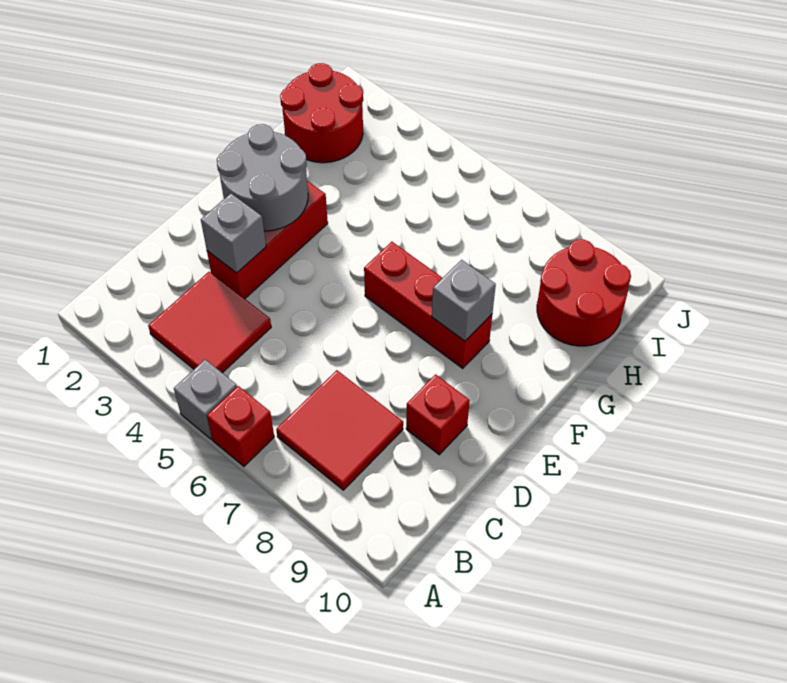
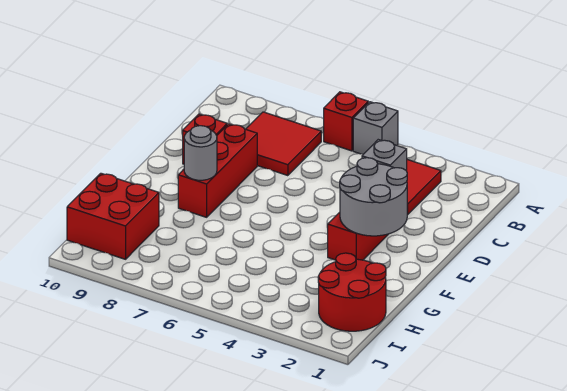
red 1x3 brick [364,242,492,368] -> red 1x3 brick turned to [178,124,257,217]
grey 1x1 brick [432,260,496,341] -> grey 1x1 round brick [184,126,217,180]
red 2x2 round brick [537,239,631,346] -> red 2x2 brick [67,173,159,259]

